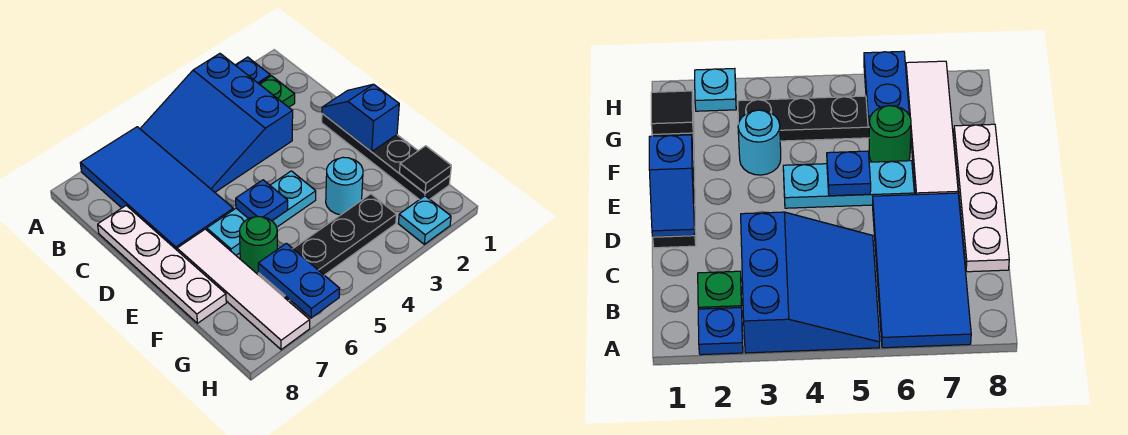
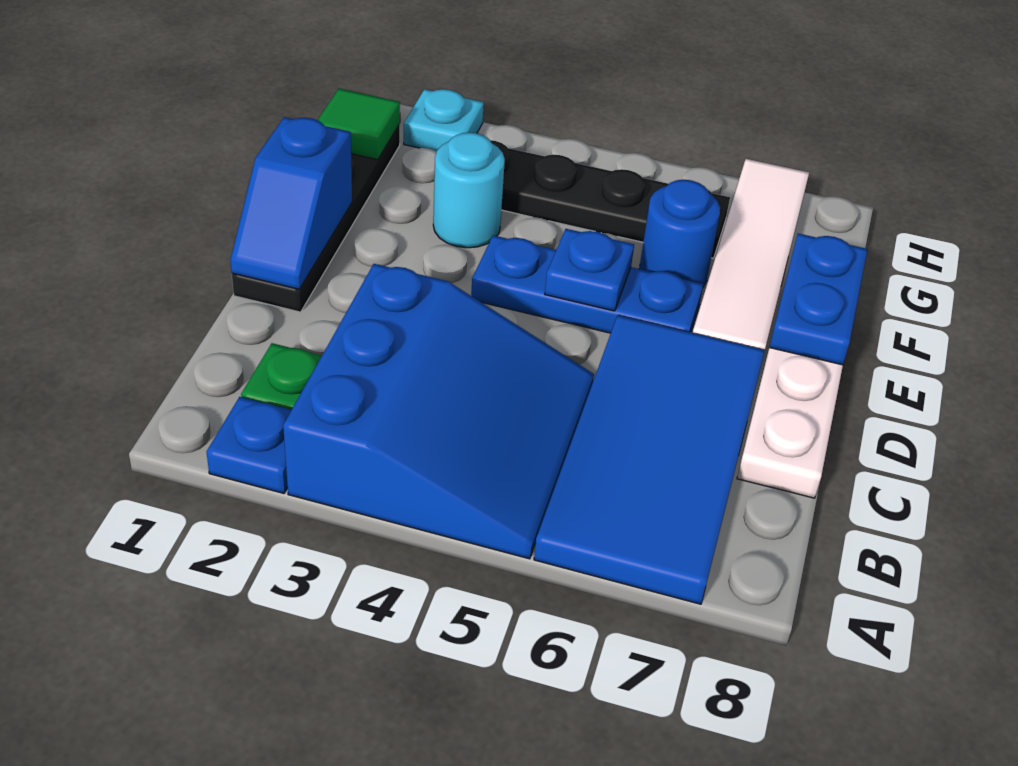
cyan 1x3 plate [207,171,316,255] -> blue 1x3 plate [471,235,703,333]
green 1x1 round brick [240,217,277,275] -> blue 1x1 round brick [639,180,720,287]
black 1x1 tile [399,146,451,193] -> green 1x1 tile [318,89,400,160]
blue 1x2 plate [258,243,340,318] -> blue 1x2 plate moved to [769,234,867,365]

